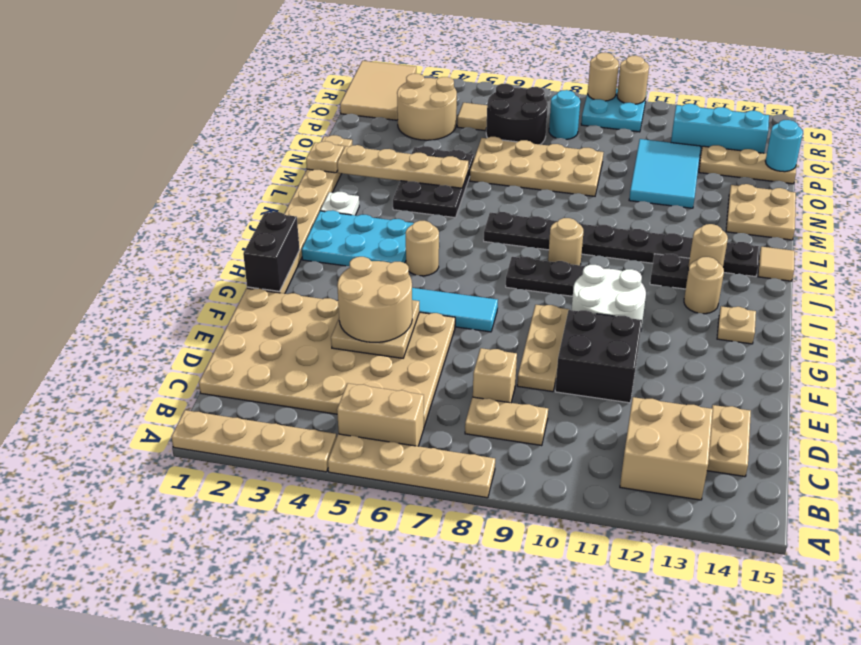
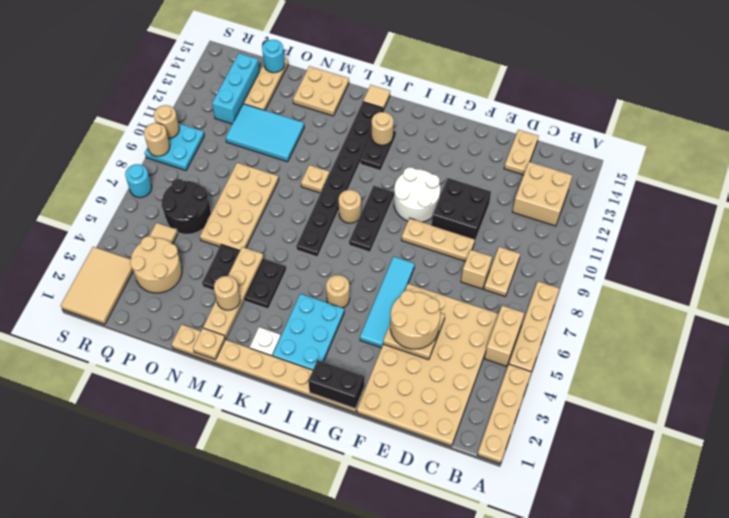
tan 1x2 plate [707,405,751,477] -> tan 1x2 plate turned to [504,130,539,175]
tan 1x1 plate [717,306,756,344] -> tan 1x1 plate moved to [301,165,329,193]
tan 1x1 round brick [684,257,724,314] -> tan 1x1 round brick moved to [214,276,240,310]
tan 2x3 tile [340,61,416,120] -> tan 2x3 tile turned to [61,247,133,324]
cyan 1x1 round brick [549,90,580,139] -> cyan 1x1 round brick moved to [125,164,152,198]

